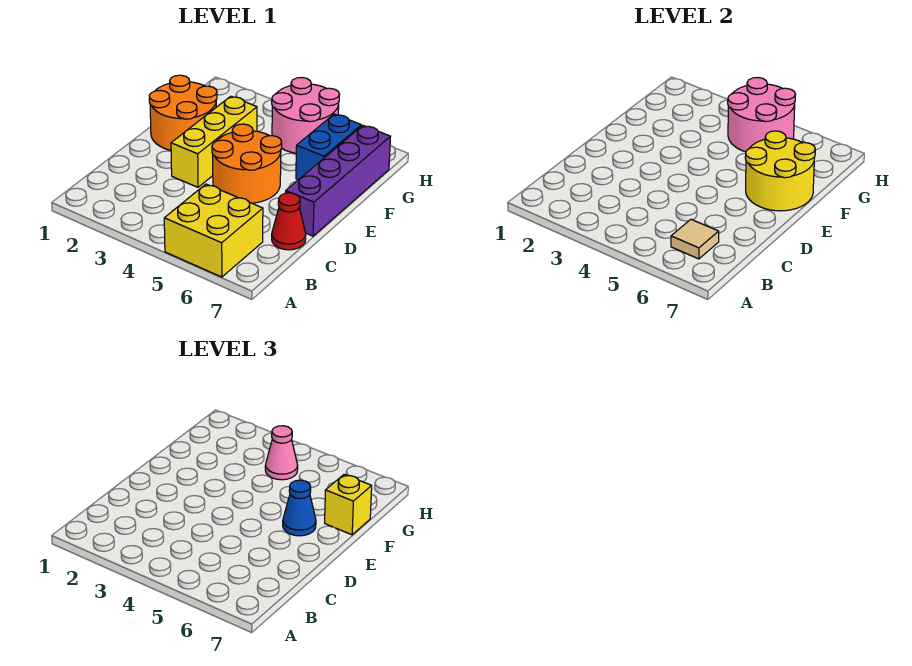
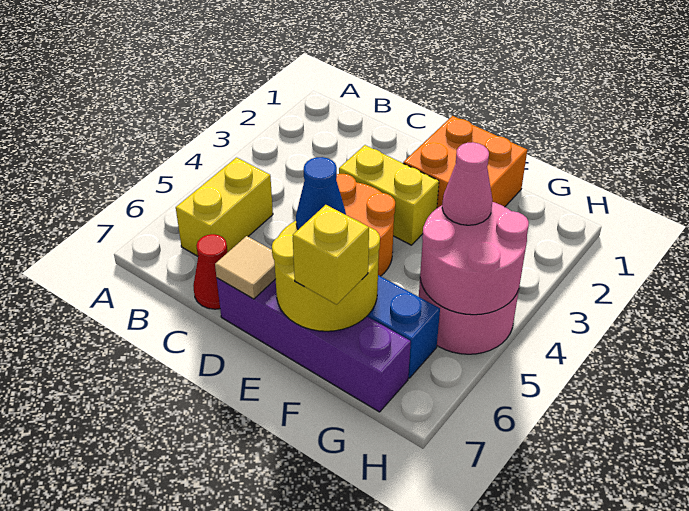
yellow 2x2 brick [164,184,263,277] -> yellow 1x2 brick [176,158,273,256]
tan 1x1 tile [671,219,719,259] -> tan 1x1 tile moved to [215,236,276,299]
yellow 1x3 brick [171,96,257,187] -> yellow 1x2 brick [339,145,439,245]
orange 2x2 round brick [149,75,217,150] -> orange 2x2 brick [403,116,527,208]

